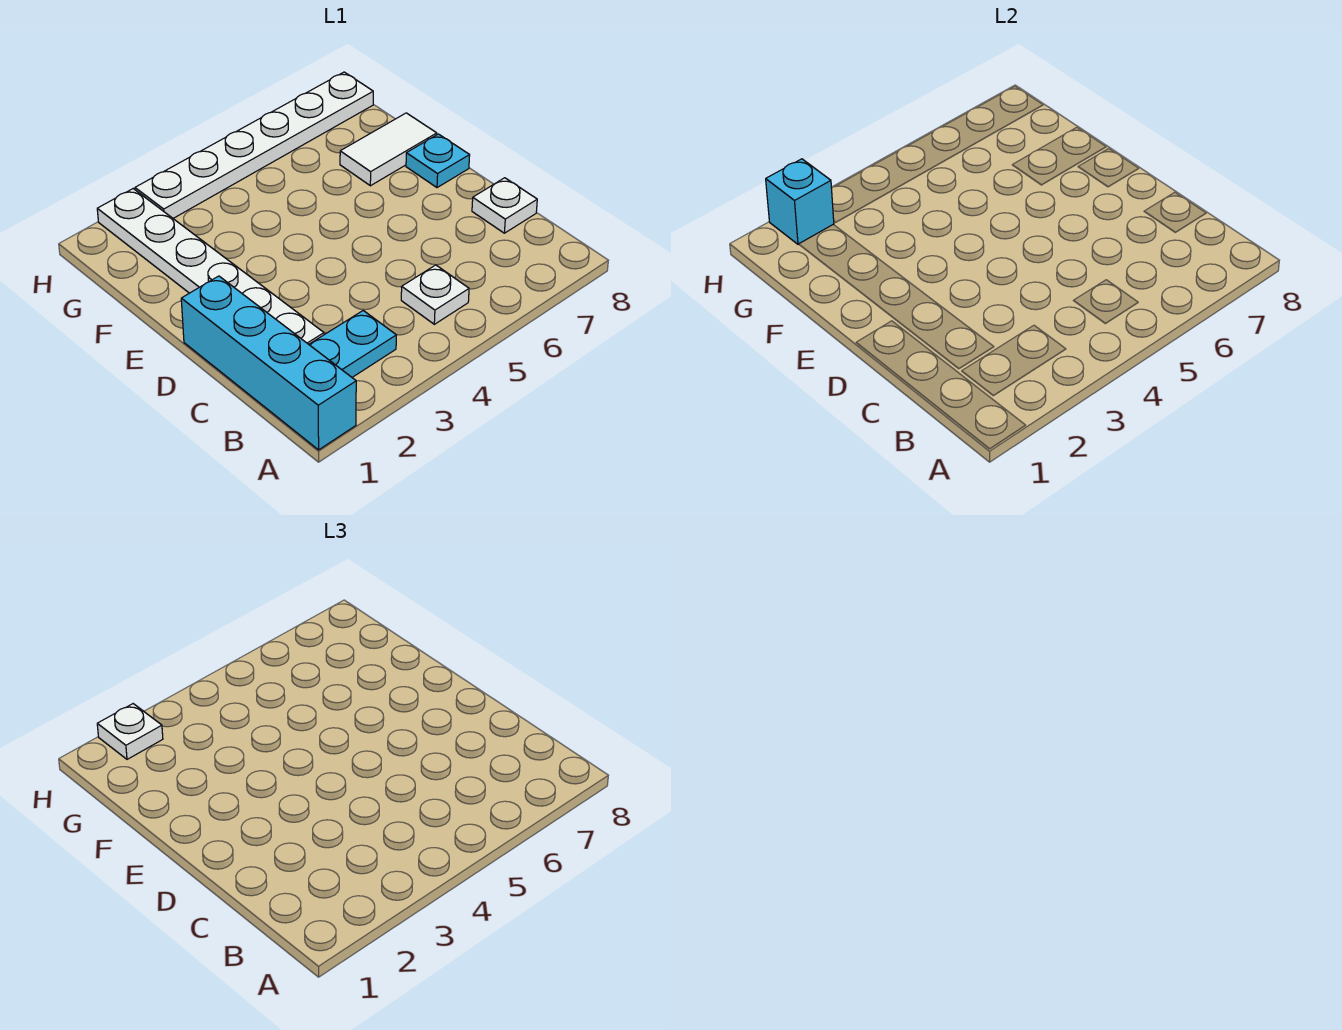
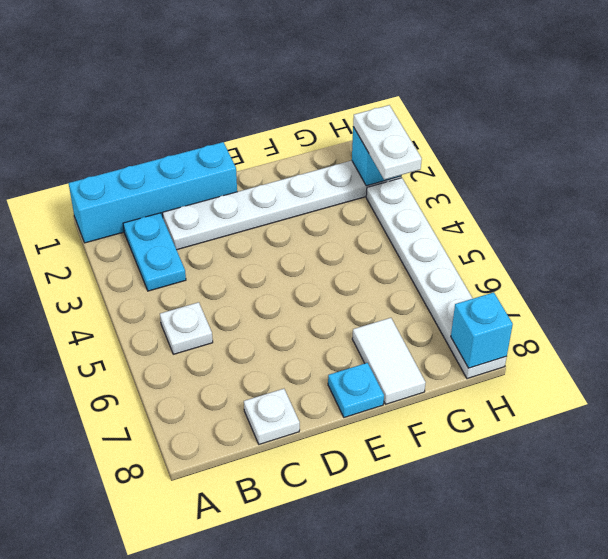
white 1x1 plate [97,704,163,759] -> white 1x2 plate [353,105,422,180]
none -> cyan 1x1 brick [451,292,513,368]

